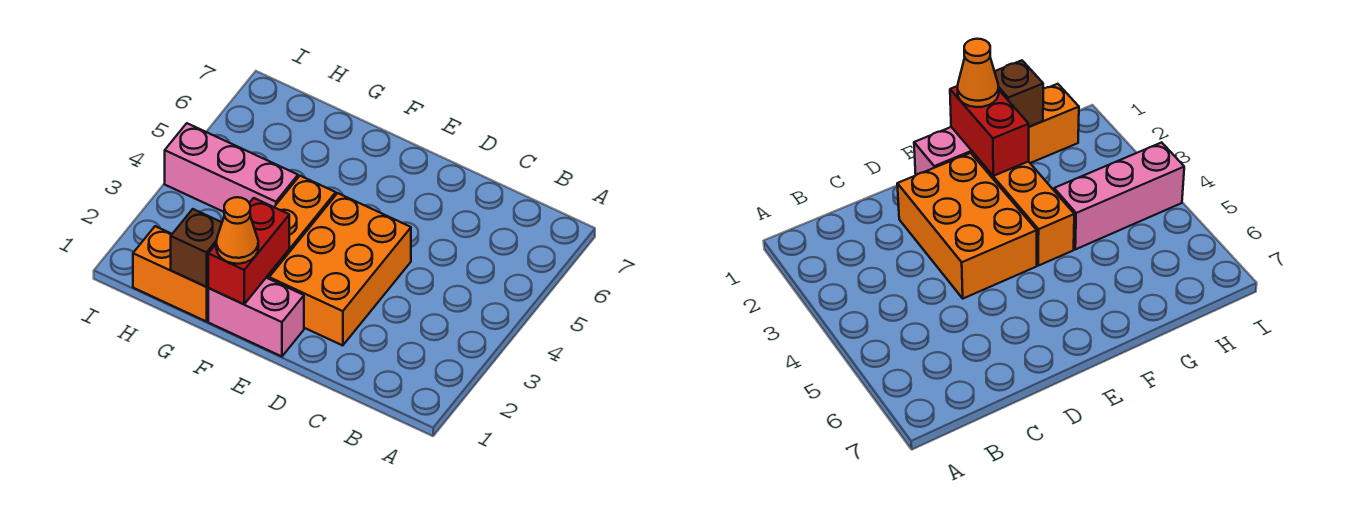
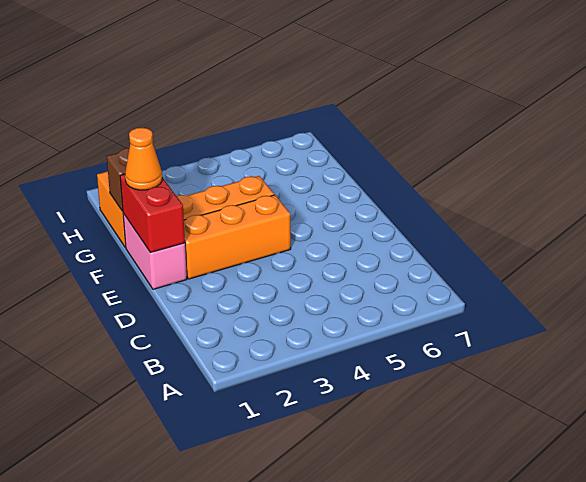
orange 2x3 brick [269,193,411,346] -> orange 1x3 brick [184,195,291,279]
red 1x2 brick [208,198,289,304] -> red 1x2 brick turned to [120,174,185,252]
pink 1x3 brick [165,123,298,212] -> none

